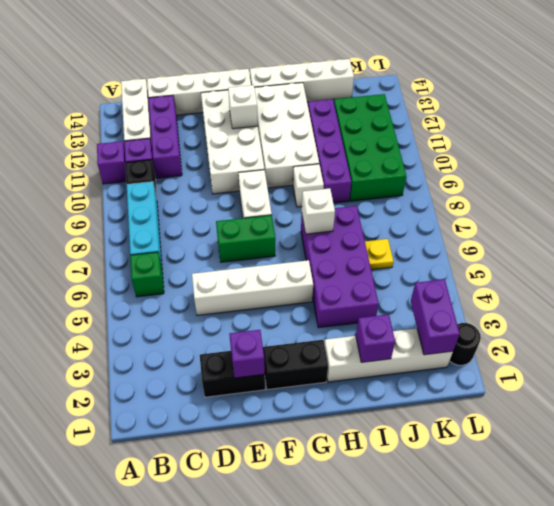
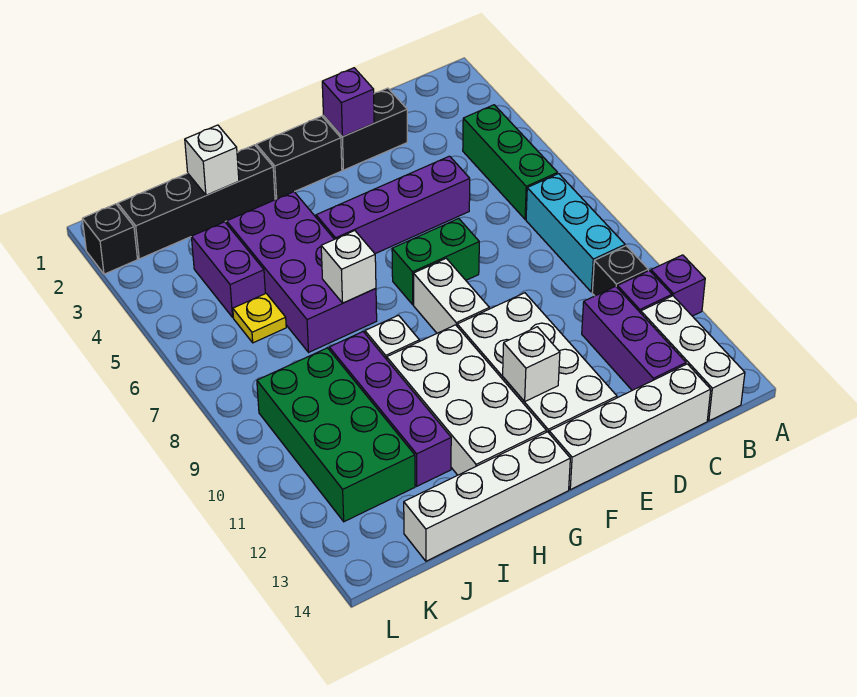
green 1x1 brick [130,252,164,297] -> green 1x3 brick [463,105,558,219]
white 1x4 brick [192,260,313,315] -> purple 1x4 brick [316,156,470,254]
white 1x4 brick [324,328,453,382] -> black 1x4 brick [118,145,275,259]
purple 1x1 brick [356,314,395,362] -> white 1x1 brick [185,125,239,195]
purple 1x2 brick [411,279,460,355] -> purple 1x2 brick moved to [191,222,265,317]
black 1x1 round brick [450,323,481,365] -> black 1x1 brick [82,204,138,274]

